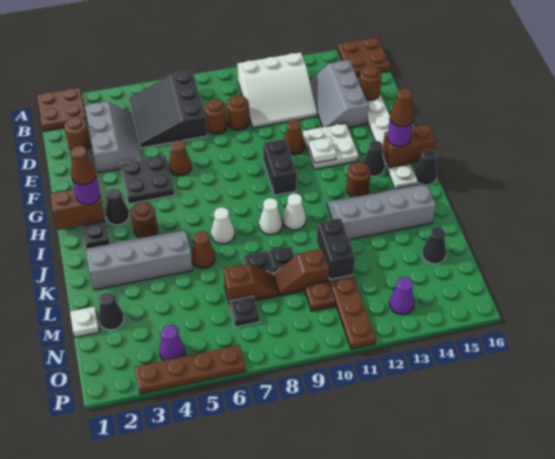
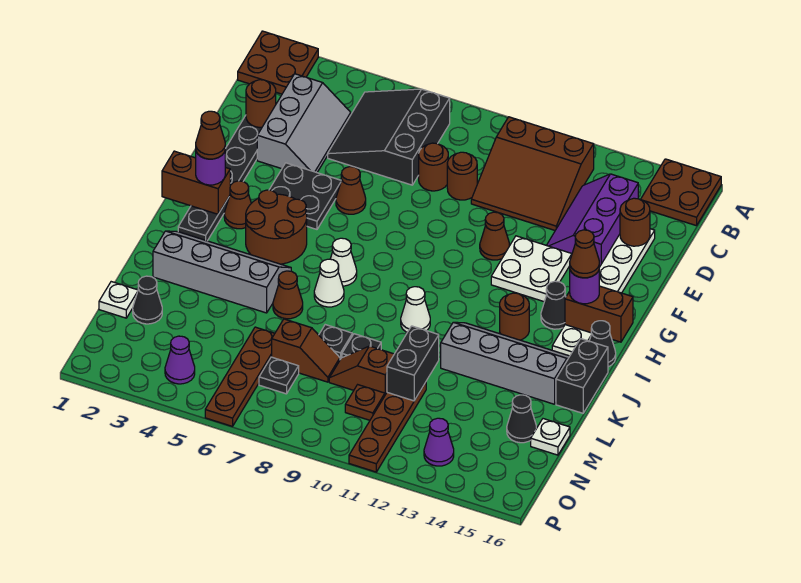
white 3x3 slope [237,52,317,128] -> brown 3x3 slope [471,117,594,230]
grey 2x3 slope [310,60,369,128] -> purple 2x3 slope [547,174,638,267]
black 1x2 brick [263,139,297,195] -> black 1x2 brick moved to [556,338,608,413]
white 1x1 plate [309,137,336,163] -> white 1x1 plate moved to [531,419,570,455]
black 1x1 cone [106,189,129,225] -> brown 1x1 cone [224,181,251,229]
brown 1x1 round brick [131,202,157,238] -> brown 2x2 round brick [246,190,307,264]
white 1x1 cone [259,198,282,235] -> white 1x1 cone moved to [330,238,357,286]
brown 1x4 plate [135,345,246,394] -> brown 1x4 plate turned to [205,327,275,426]

